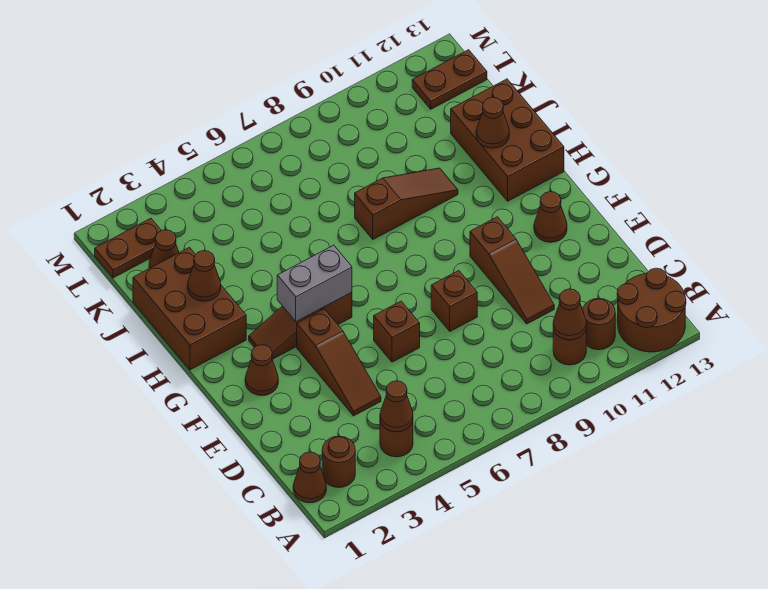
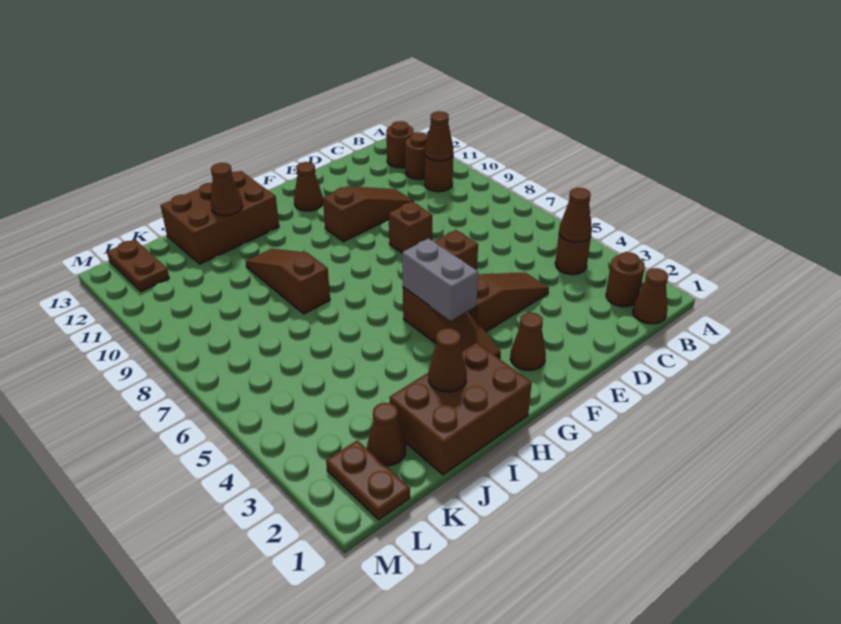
brown 2x2 round brick [617,268,686,352] -> brown 1x1 round brick [386,121,414,168]

